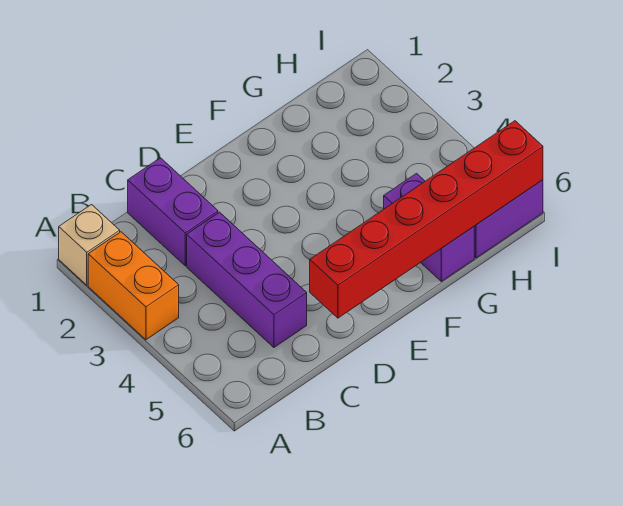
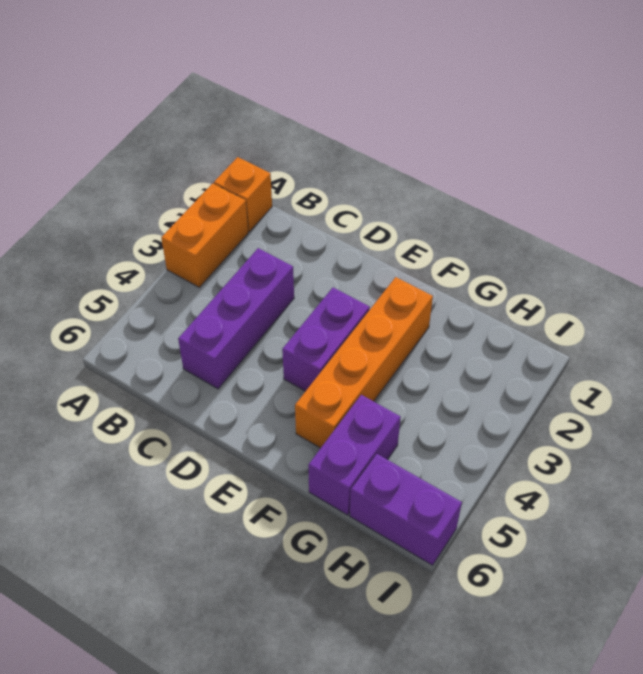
tan 1x1 brick [59,205,120,285] -> orange 1x1 brick [214,157,272,232]
purple 1x2 brick [128,158,218,266] -> purple 1x2 brick moved to [282,288,370,391]
red 1x6 brick [310,121,543,318] -> none
none -> orange 1x4 brick [295,277,433,448]

